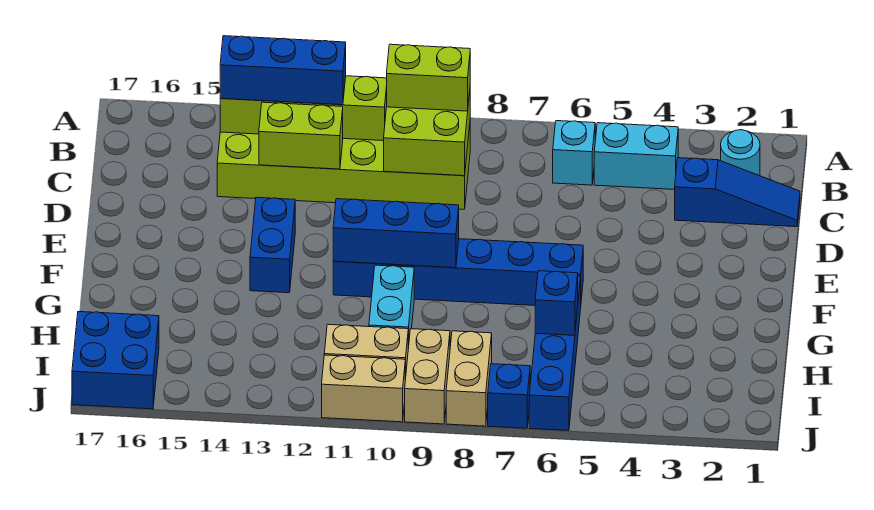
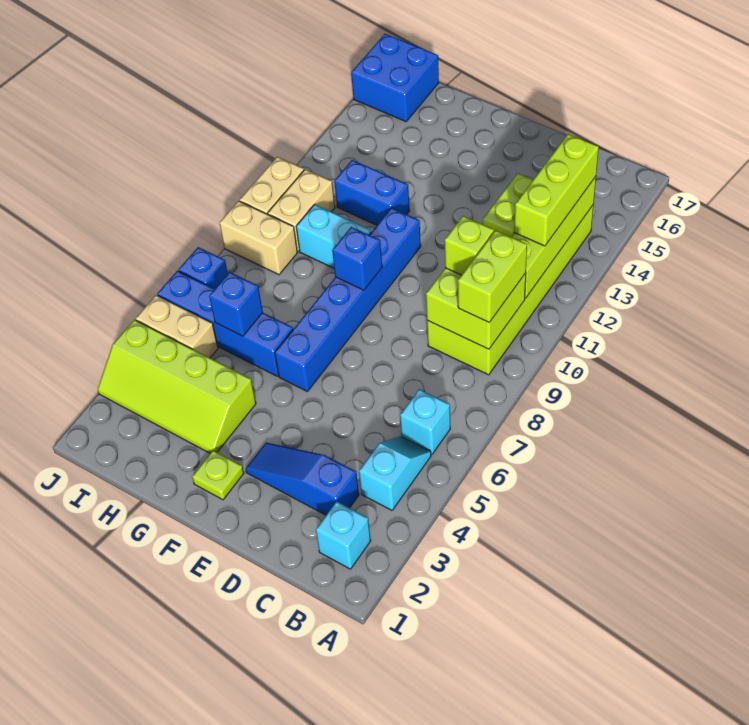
cyan 1x1 round brick [721,130,760,176] -> cyan 1x1 brick [316,501,371,569]
cyan 1x2 brick [594,123,678,189] -> cyan 1x2 slope [359,436,431,510]
blue 1x3 brick [220,36,346,105] -> lime 1x3 brick [514,134,599,246]
blue 1x3 slope [675,158,800,227] -> blue 1x3 slope turned to [246,443,359,515]
none -> lime 1x1 brick [445,216,494,275]
blue 1x2 brick [250,197,295,293] -> blue 1x2 brick moved to [334,160,410,225]
none -> lime 1x1 plate [192,450,244,500]
blue 1x3 brick [333,199,459,268] -> blue 1x1 brick [332,227,382,290]
none -> lime 2x4 slope [98,320,256,453]
tan 1x2 brick [446,331,492,426] -> tan 1x2 brick moved to [136,295,218,358]

